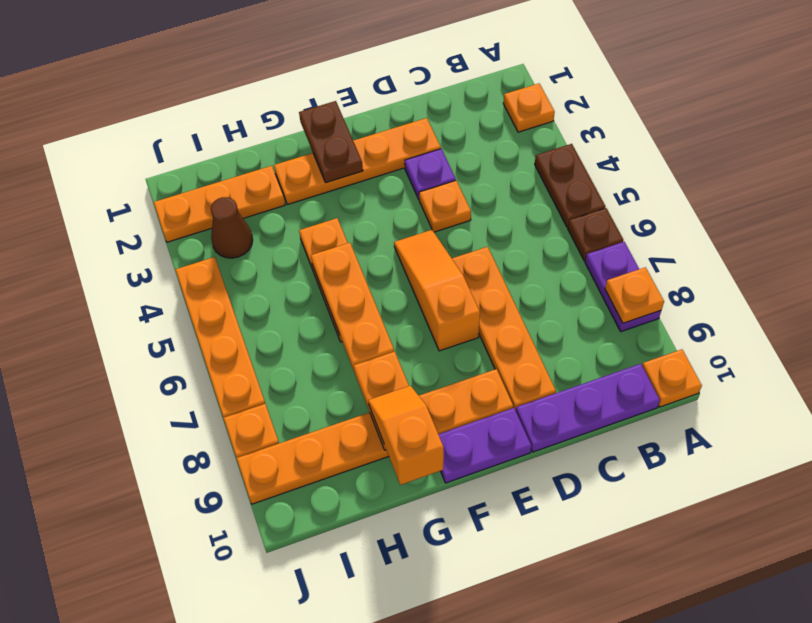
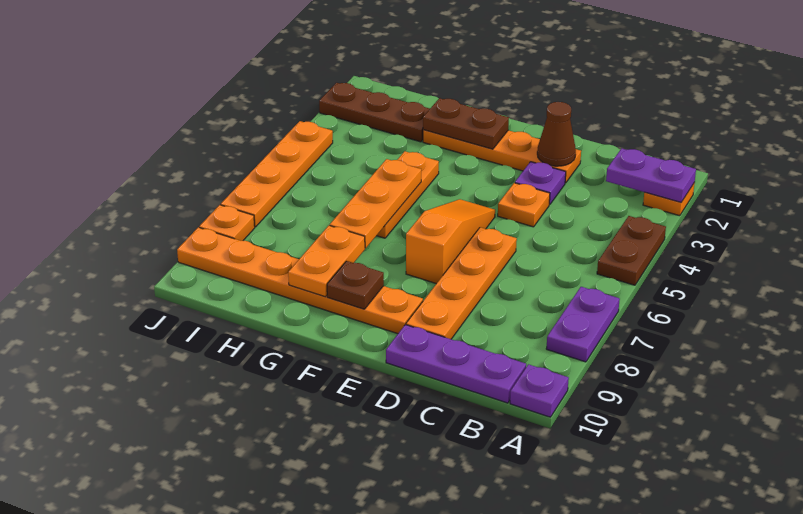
brown 1x1 plate [568,208,623,261] -> brown 1x1 plate moved to [327,261,384,309]
orange 1x1 plate [605,267,664,323] -> none
orange 1x1 plate [642,349,702,407] -> purple 1x1 plate [510,364,569,417]
purple 1x2 plate [438,408,531,483] -> purple 1x2 plate moved to [606,148,696,202]
brown 1x2 plate [299,101,363,183] -> brown 1x2 plate turned to [423,98,509,149]
orange 1x2 slope [368,386,444,485] -> none
orange 1x3 plate [154,166,285,242] -> brown 1x3 plate [319,83,430,142]
brown 1x1 cone [211,197,253,258] -> brown 1x1 cone moved to [537,102,576,166]

